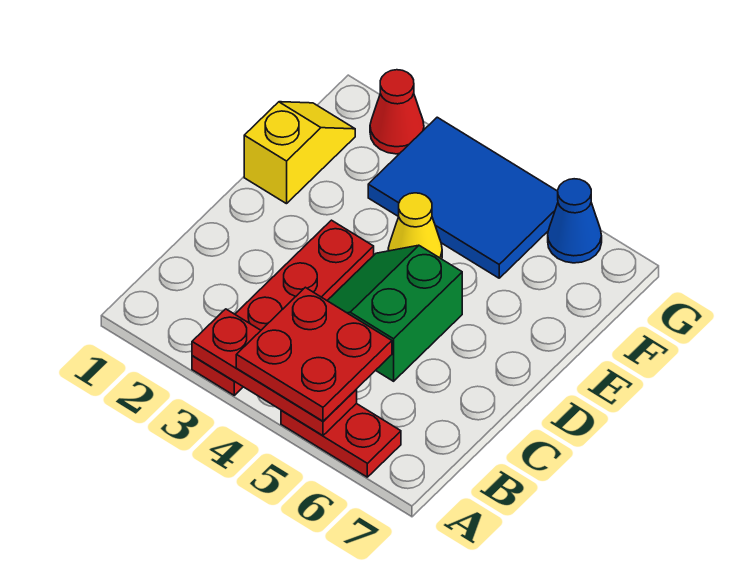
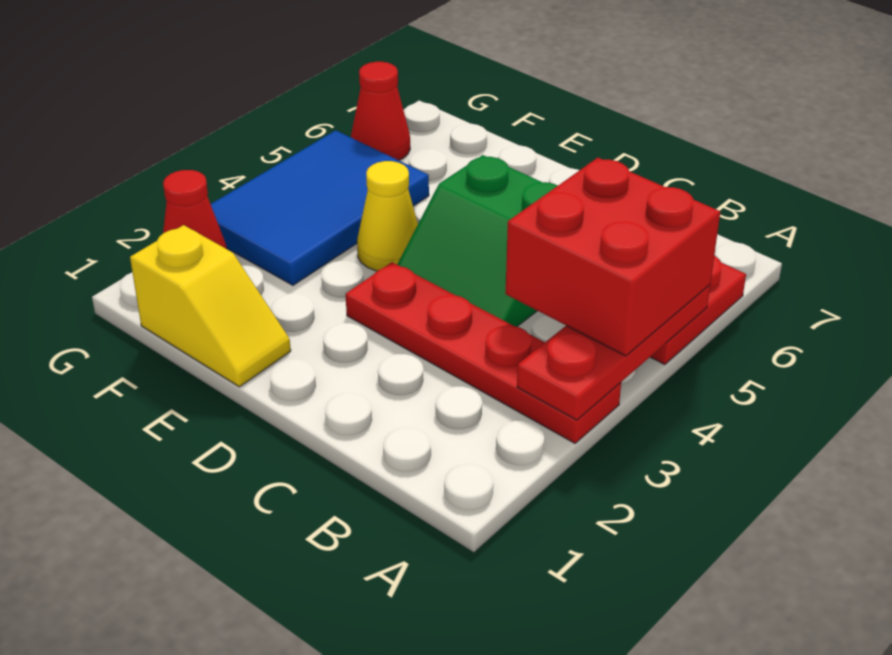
red 2x2 plate [236,287,392,421] -> red 2x2 brick [506,158,720,356]
yellow 1x2 slope [244,102,355,204] -> yellow 1x2 slope turned to [130,225,291,387]
blue 1x1 cone [548,179,602,263] -> red 1x1 cone [351,62,410,160]

